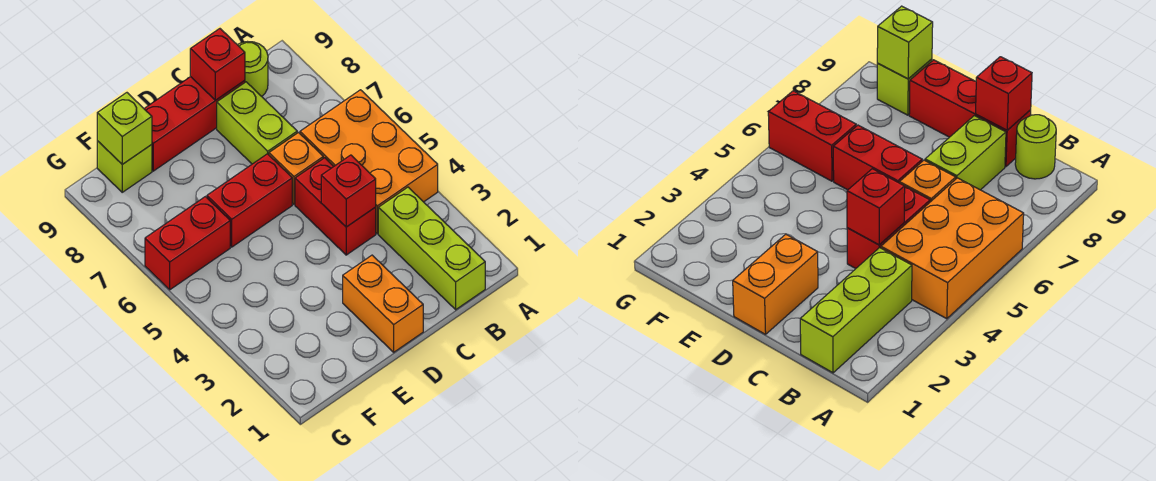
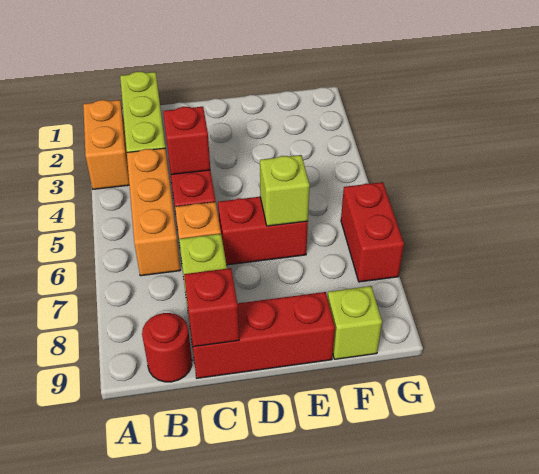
orange 2x3 brick [300,90,438,234] -> orange 1x3 brick [127,148,181,276]
lime 1x1 round brick [238,42,268,96] -> red 1x1 round brick [142,313,192,382]
orange 1x2 brick [343,255,423,352] -> orange 1x2 brick moved to [83,100,129,189]
red 1x2 brick [145,197,230,290] -> red 1x2 brick turned to [341,182,404,282]
lime 1x1 brick [97,93,152,164] -> lime 1x1 brick moved to [260,155,310,226]

